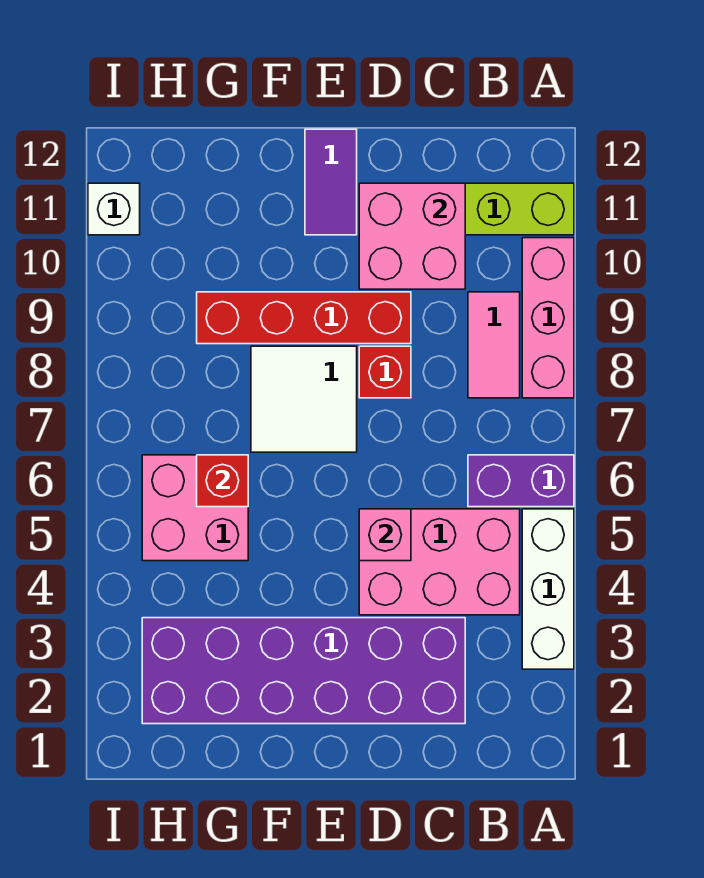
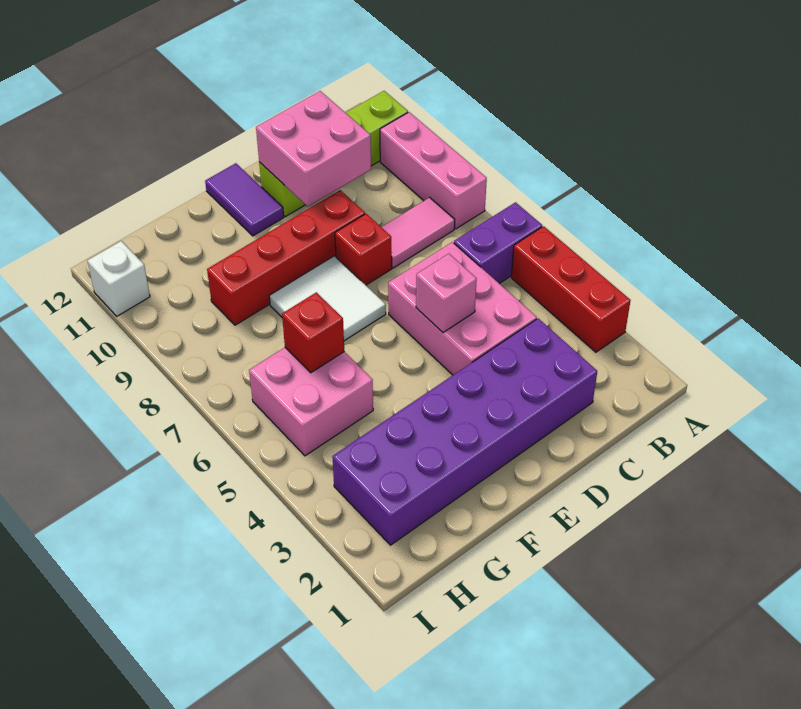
white 1x3 brick [522,509,574,669] -> red 1x3 brick [511,226,631,352]
pink 2x3 brick [359,509,520,615] -> pink 2x3 brick turned to [388,242,537,375]
pink 1x2 tile [468,292,520,398] -> pink 1x2 tile turned to [382,197,455,268]

